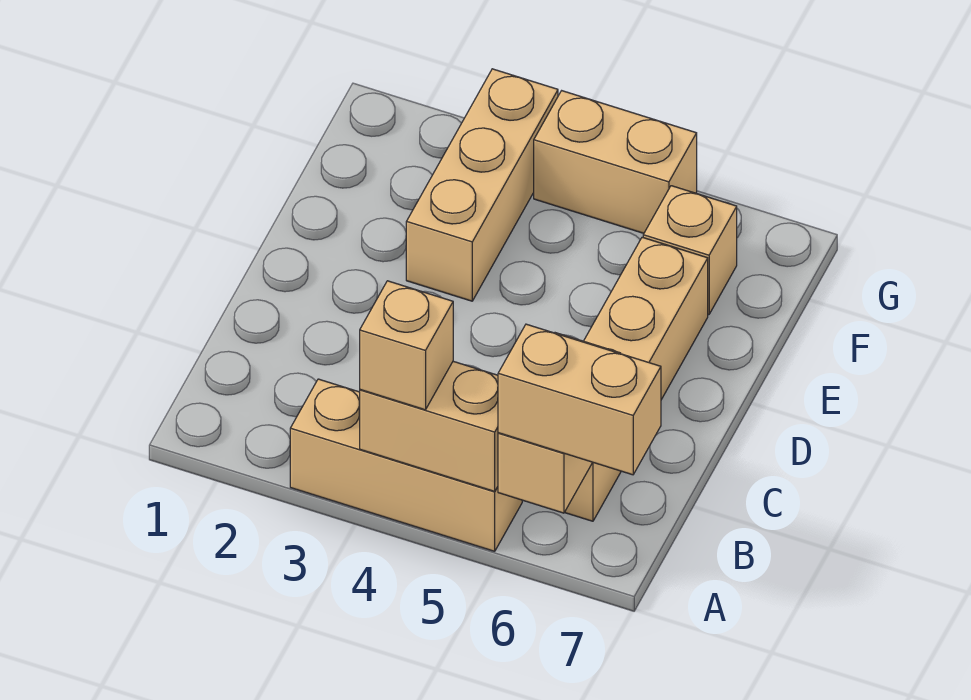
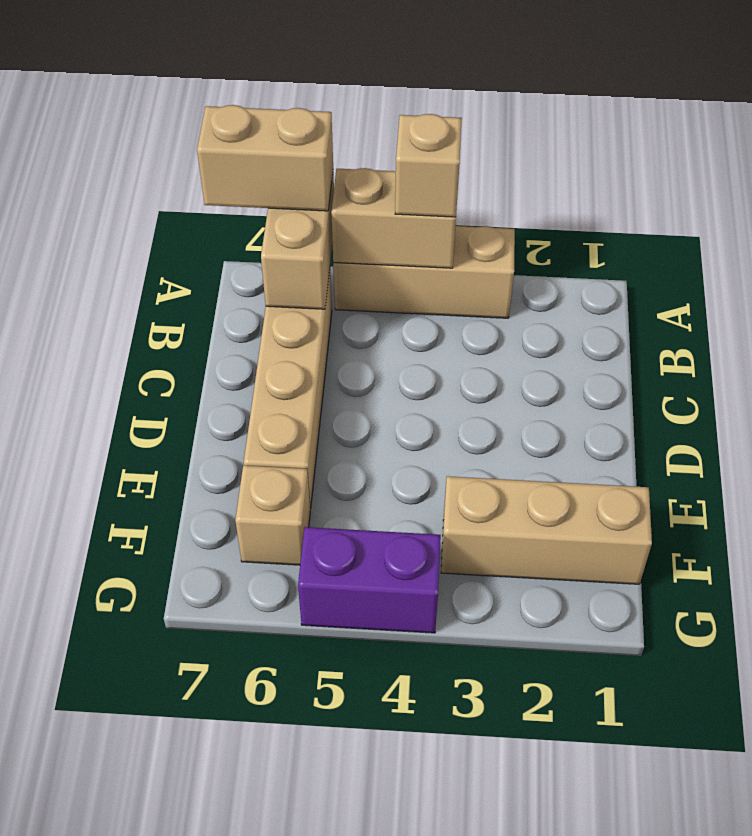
tan 1x3 brick [406,69,558,301] -> tan 1x3 brick turned to [441,476,652,584]
tan 1x2 brick [534,91,697,233] -> purple 1x2 brick [298,527,441,633]

